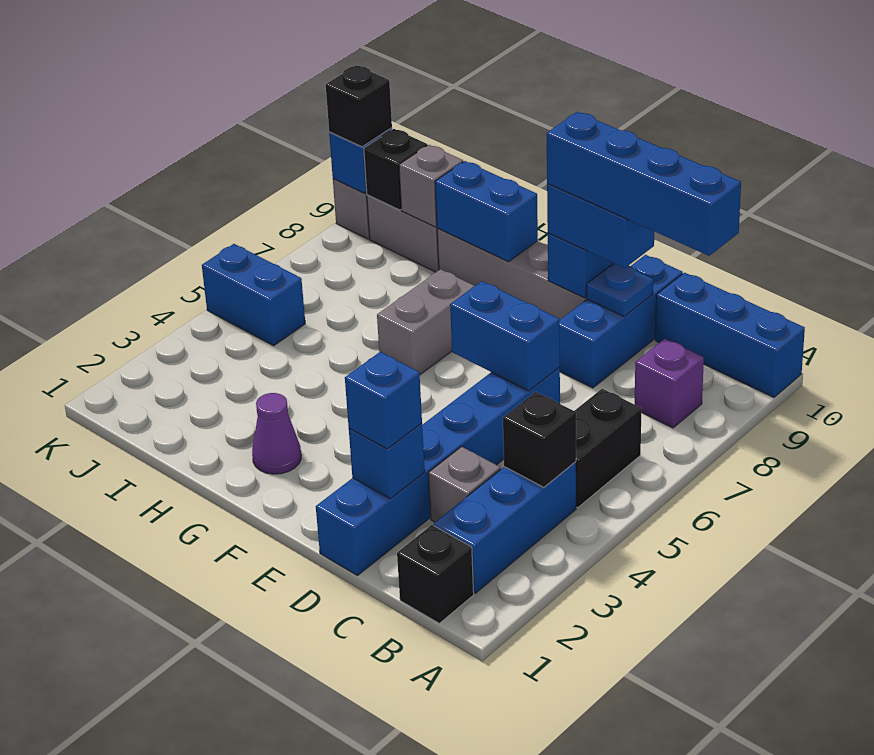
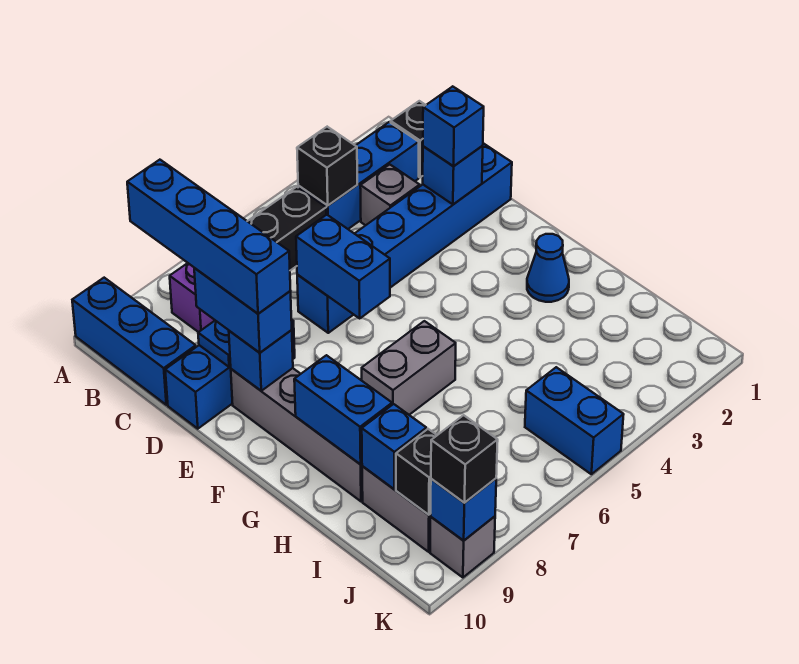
purple 1x1 cone [252,393,301,474] -> blue 1x1 cone [527,234,569,302]
grey 1x1 brick [399,145,463,227] -> blue 1x1 brick [362,404,426,489]

